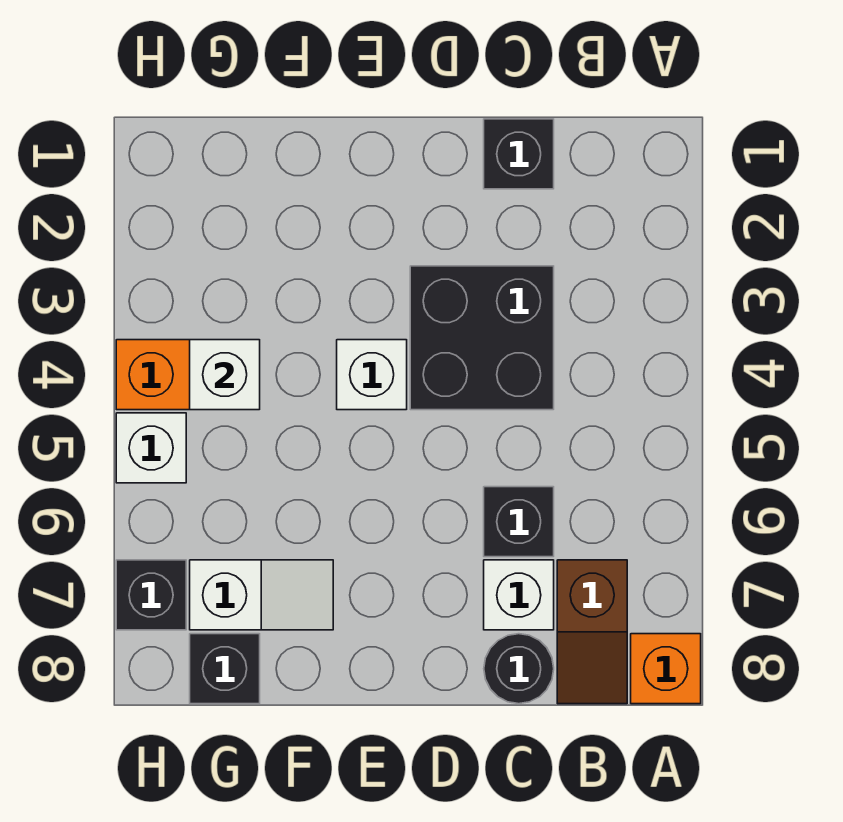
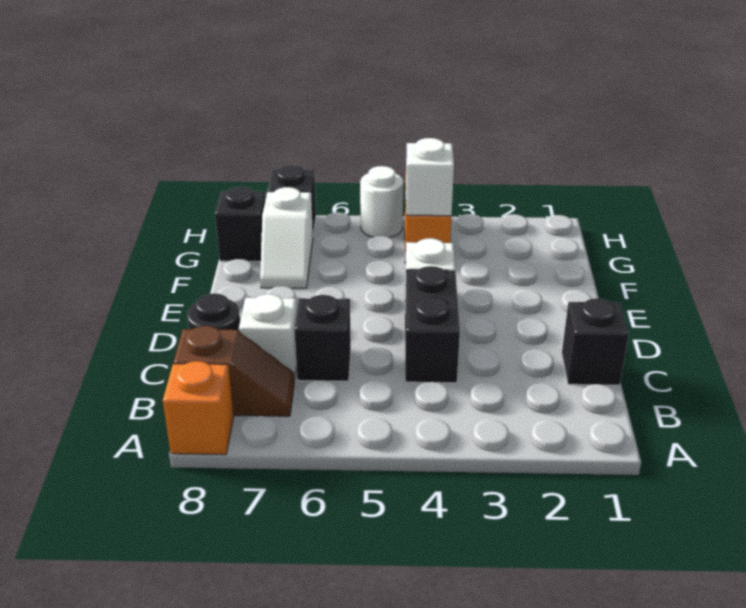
brown 1x2 slope [557,560,627,704] -> brown 1x2 slope turned to [173,326,294,416]
black 2x2 brick [410,266,554,410] -> black 1x2 brick [405,266,460,383]
white 1x1 brick [116,413,186,483] -> white 1x1 round brick [360,166,404,238]

